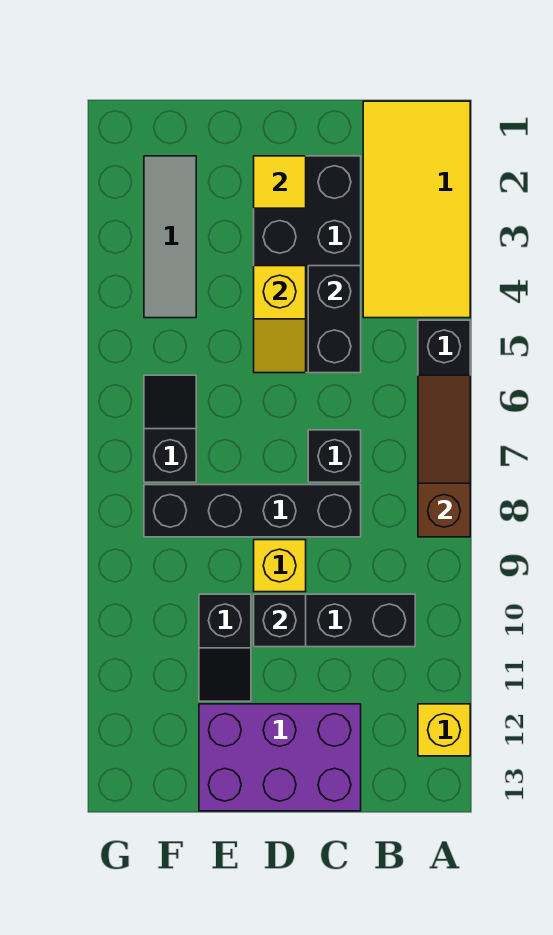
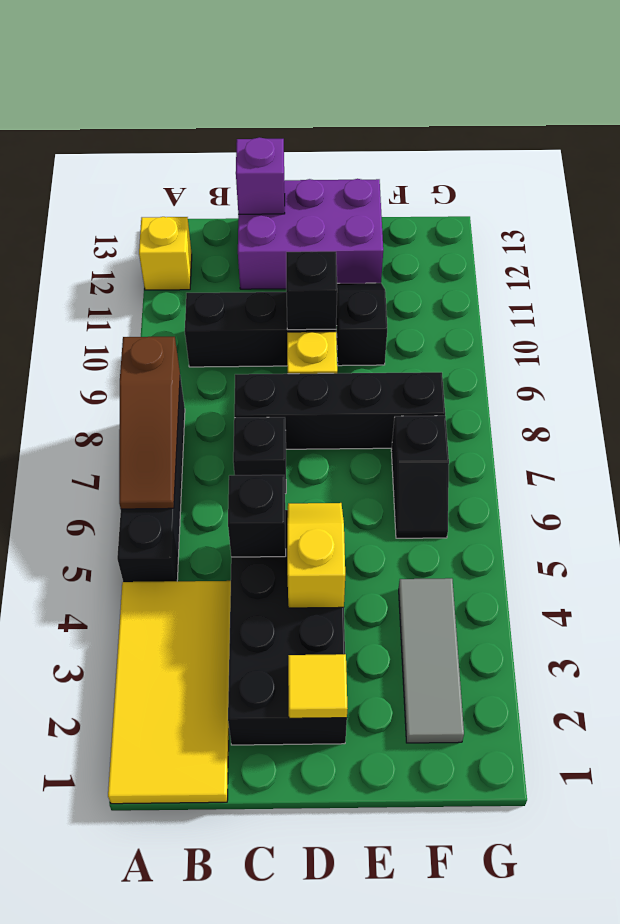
black 1x2 brick [308,266,361,373] -> black 1x1 brick [228,475,286,557]
none -> purple 1x1 brick [236,137,285,214]

